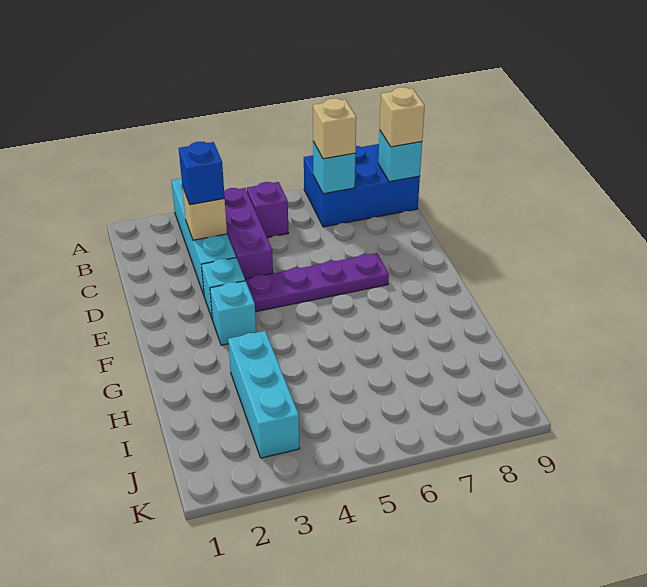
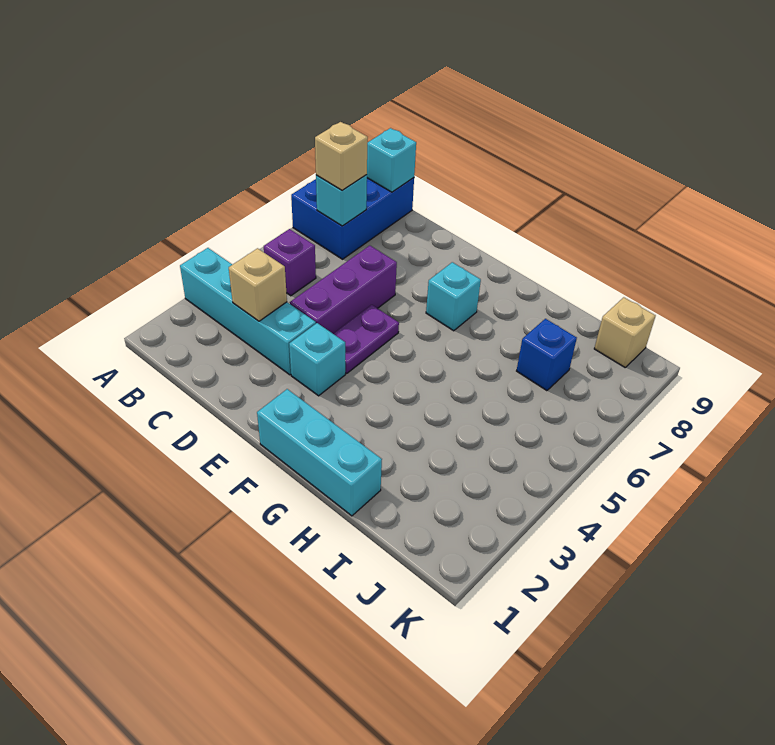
purple 1x3 brick [224,188,273,279] -> purple 1x3 brick turned to [290,246,397,333]
tan 1x1 brick [380,87,425,147] -> tan 1x1 brick moved to [594,297,656,367]
blue 1x1 brick [179,142,225,205] -> blue 1x1 brick moved to [517,319,577,391]
purple 1x4 plate [245,253,389,312] -> purple 1x2 plate [333,305,399,373]
cyan 1x1 brick [210,281,256,345] -> cyan 1x1 brick moved to [426,262,481,331]
cyan 1x3 brick [228,331,300,458] -> cyan 1x3 brick moved to [257,389,382,516]

